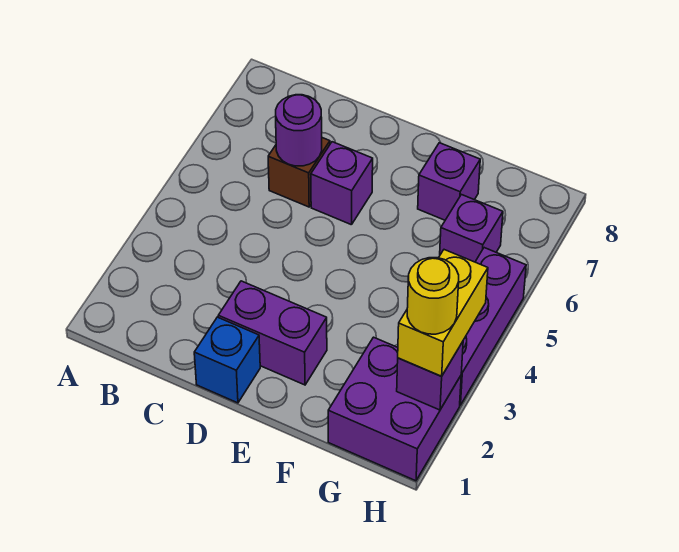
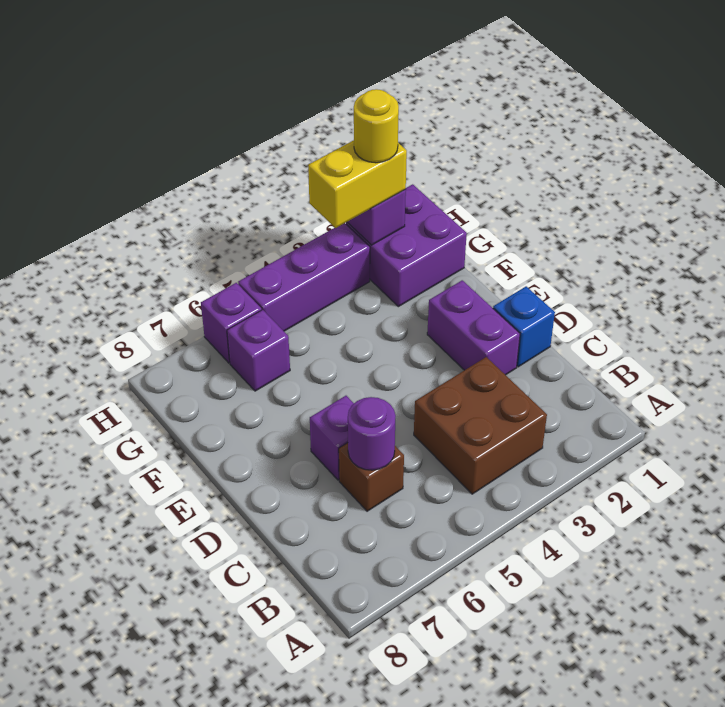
none -> brown 2x2 brick [414,357,547,494]
purple 1x1 brick [418,143,480,220] -> purple 1x1 brick moved to [201,283,262,363]

